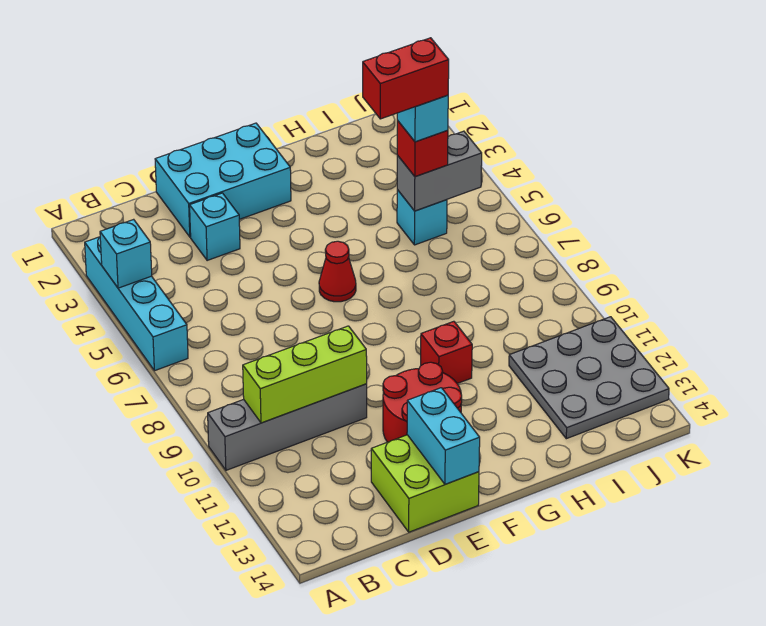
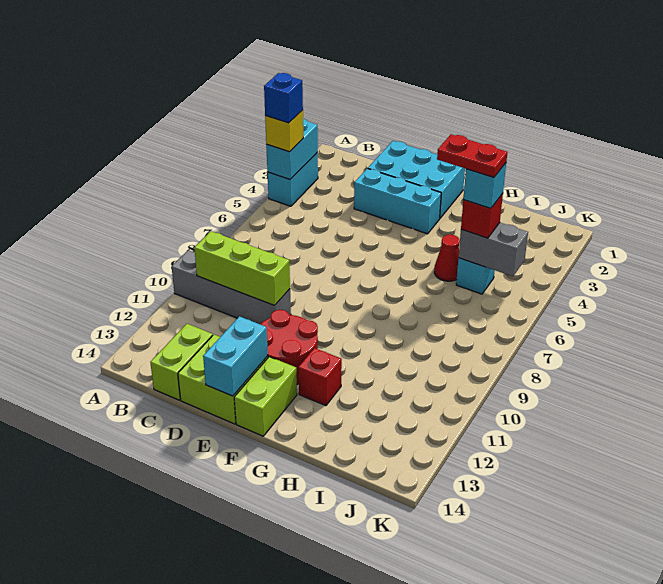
cyan 1x4 brick [85,237,188,371] -> cyan 1x2 brick [267,152,318,206]
cyan 1x1 brick [100,219,152,288] -> cyan 1x2 brick [266,119,318,179]
none -> yellow 1x1 brick [265,110,303,152]
none -> blue 1x1 brick [264,73,303,123]
none -> lime 1x2 brick [150,324,213,400]
cyan 1x1 brick [190,193,240,261] -> cyan 1x3 brick [354,168,441,234]
red 1x1 cone [319,241,356,302] -> red 1x1 cone moved to [434,235,460,281]
none -> lime 1x2 brick [234,357,297,436]
red 1x1 brick [421,321,472,384] -> red 1x1 brick moved to [298,348,342,406]
red 1x2 brick [363,38,449,119] -> red 1x2 plate [437,134,507,178]
grey 3x3 plate [509,317,669,439] -> none

